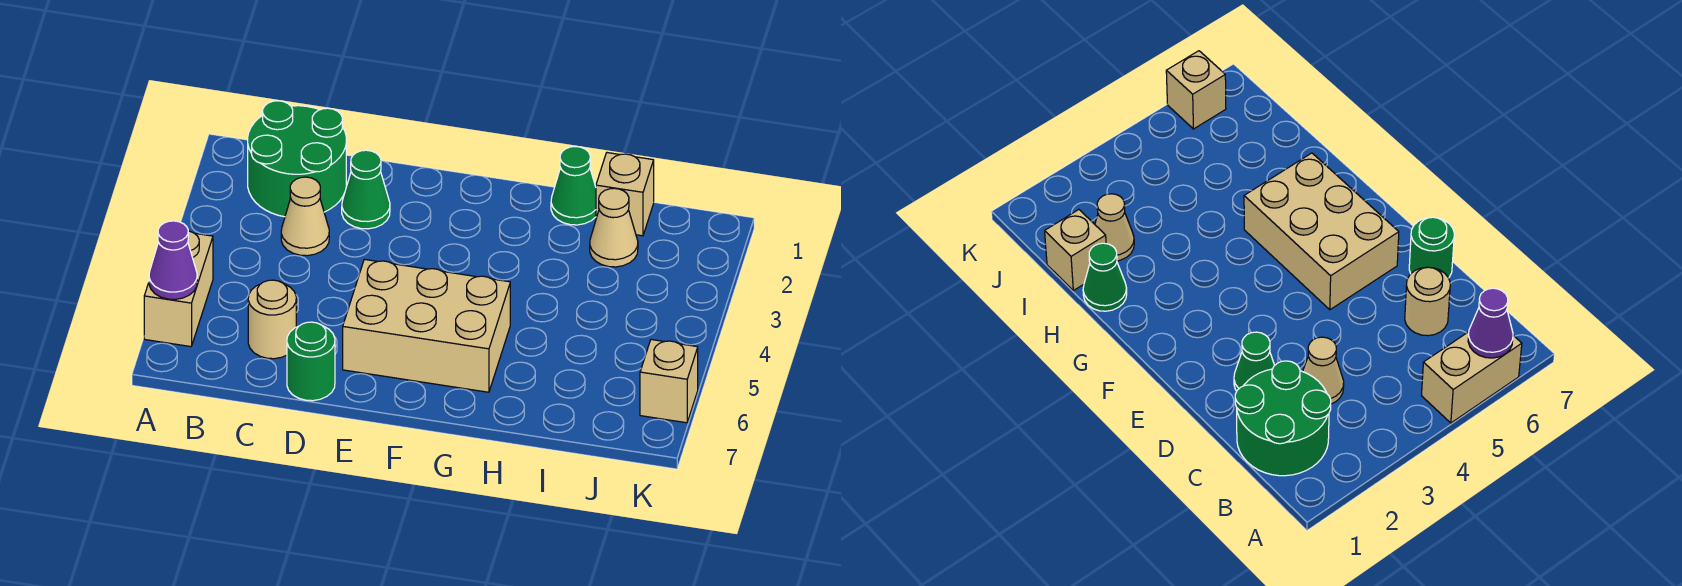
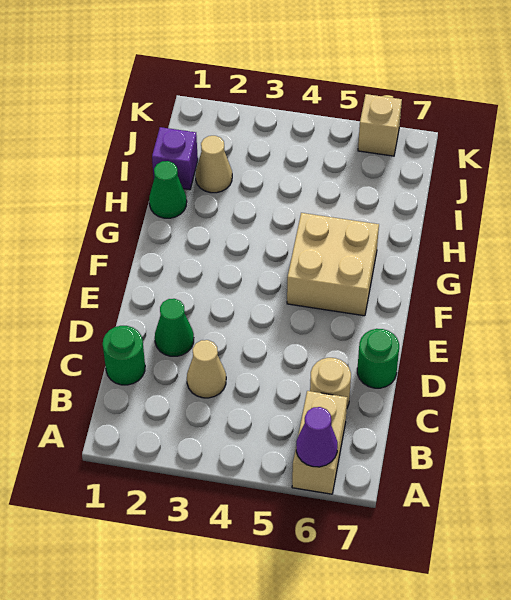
tan 1x2 brick [144,231,213,347] -> tan 1x2 brick turned to [292,391,347,494]
green 2x2 round brick [248,101,346,217] -> green 1x1 round brick [103,326,145,385]
tan 2x3 brick [343,259,510,392] -> tan 2x2 brick [287,213,379,316]
tan 1x1 brick [596,153,654,236] -> purple 1x1 brick [152,127,198,190]

